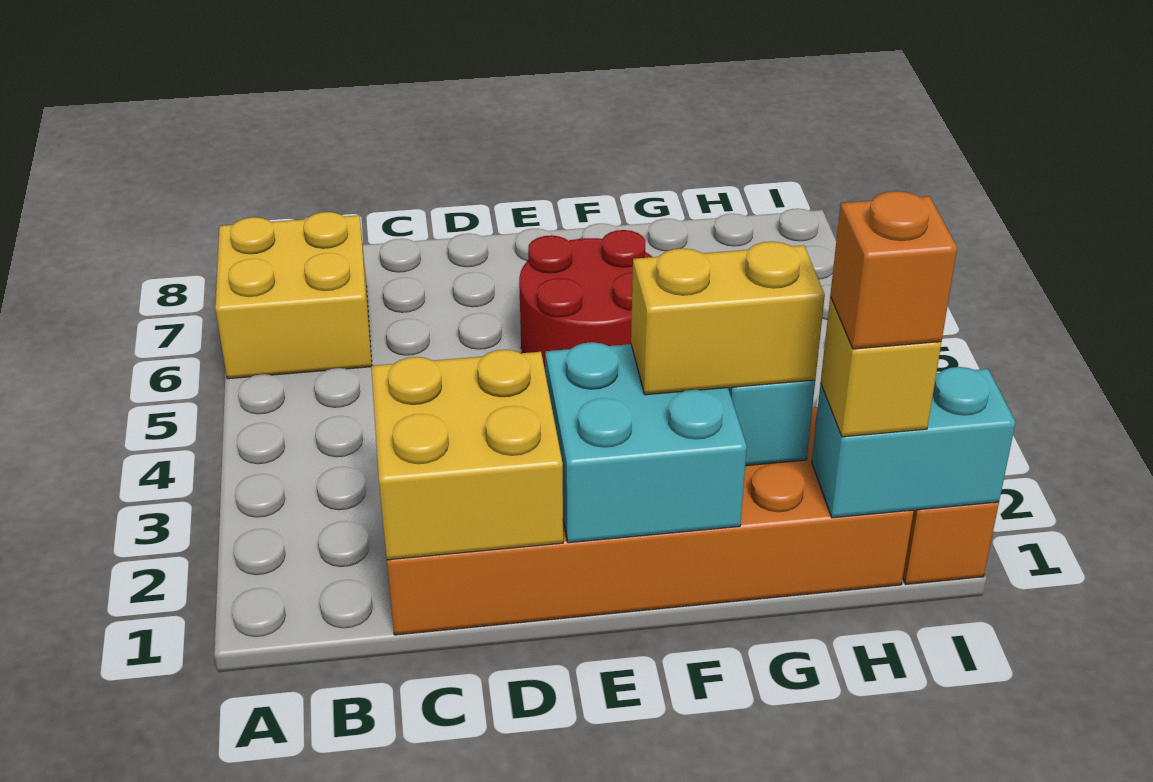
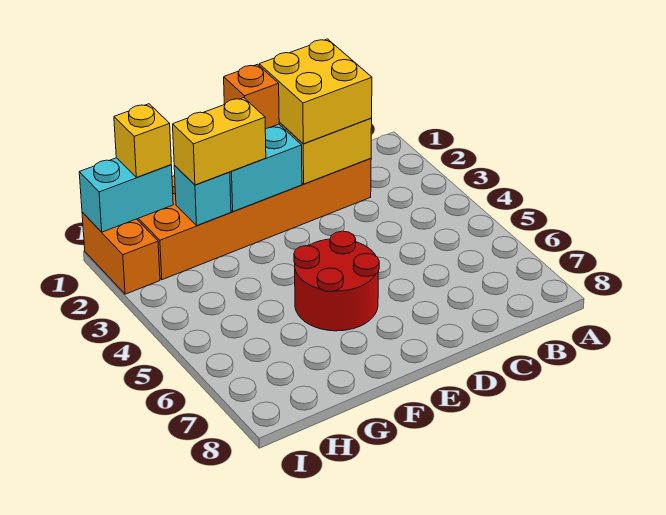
yellow 2x2 brick [215,212,372,379] -> yellow 2x2 brick moved to [259,39,372,144]
orange 1x1 brick [830,191,957,349] -> orange 1x1 brick moved to [224,64,279,129]

